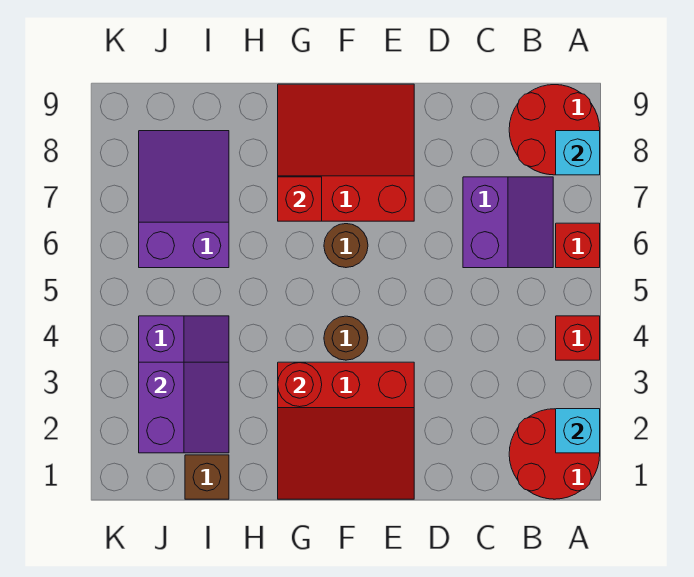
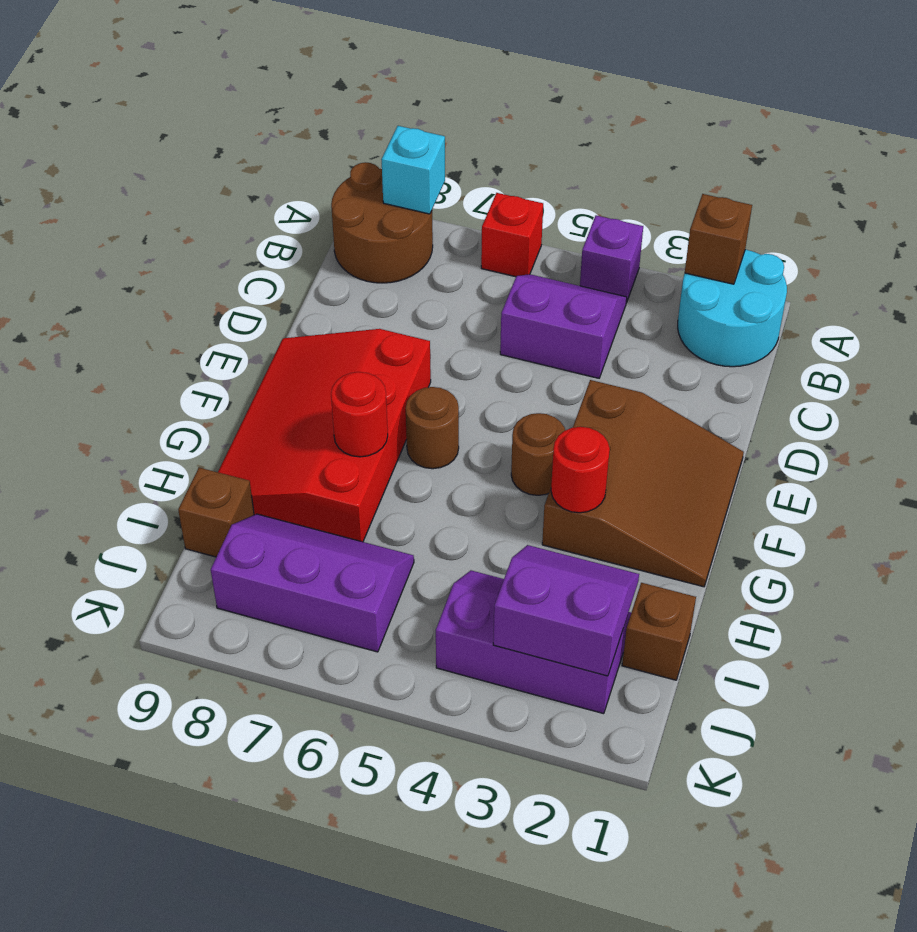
red 2x2 round brick [509,409,600,499] -> cyan 2x2 round brick [678,249,787,367]
cyan 1x1 brick [556,409,600,453] -> brown 1x1 brick [685,194,752,284]
red 1x1 brick [556,316,600,360] -> purple 1x1 brick [580,215,643,302]
red 2x2 round brick [509,85,600,175] -> brown 2x2 round brick [331,162,433,283]
purple 2x2 slope [463,177,553,268] -> purple 2x2 slope moved to [500,274,627,378]
red 3x3 slope [278,362,414,499] -> brown 3x3 slope [542,380,744,587]
red 3x3 slope [278,84,414,221] -> red 3x4 slope [218,329,431,542]
red 1x1 brick [278,177,322,221] -> red 1x1 round brick [331,372,388,457]
purple 2x3 slope [139,131,229,268] -> purple 2x3 slope turned to [211,514,414,652]
none -> brown 1x1 brick [178,468,254,557]

